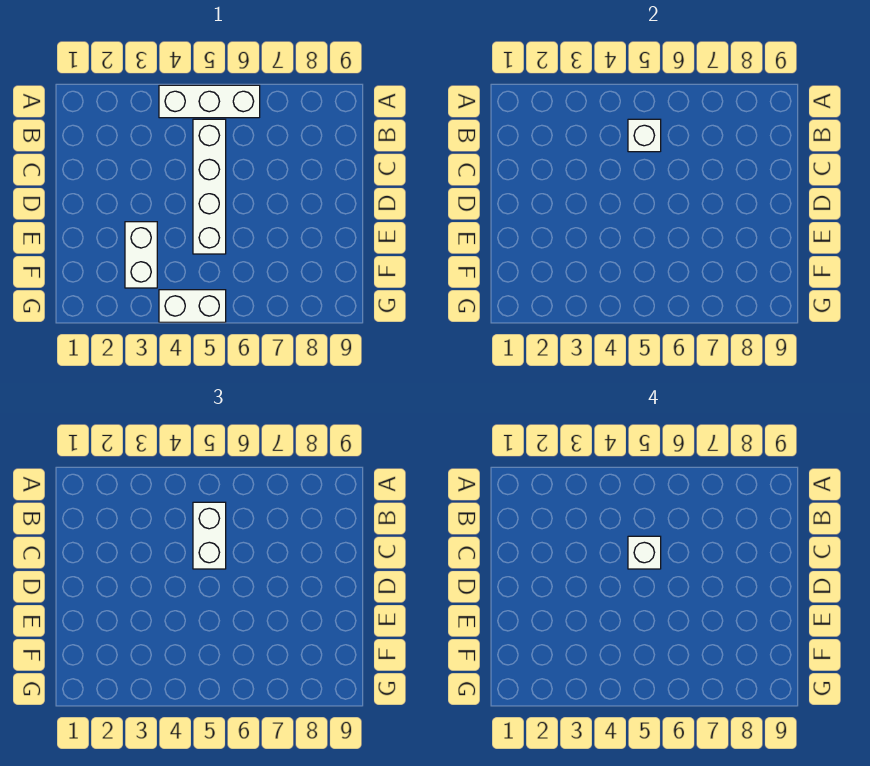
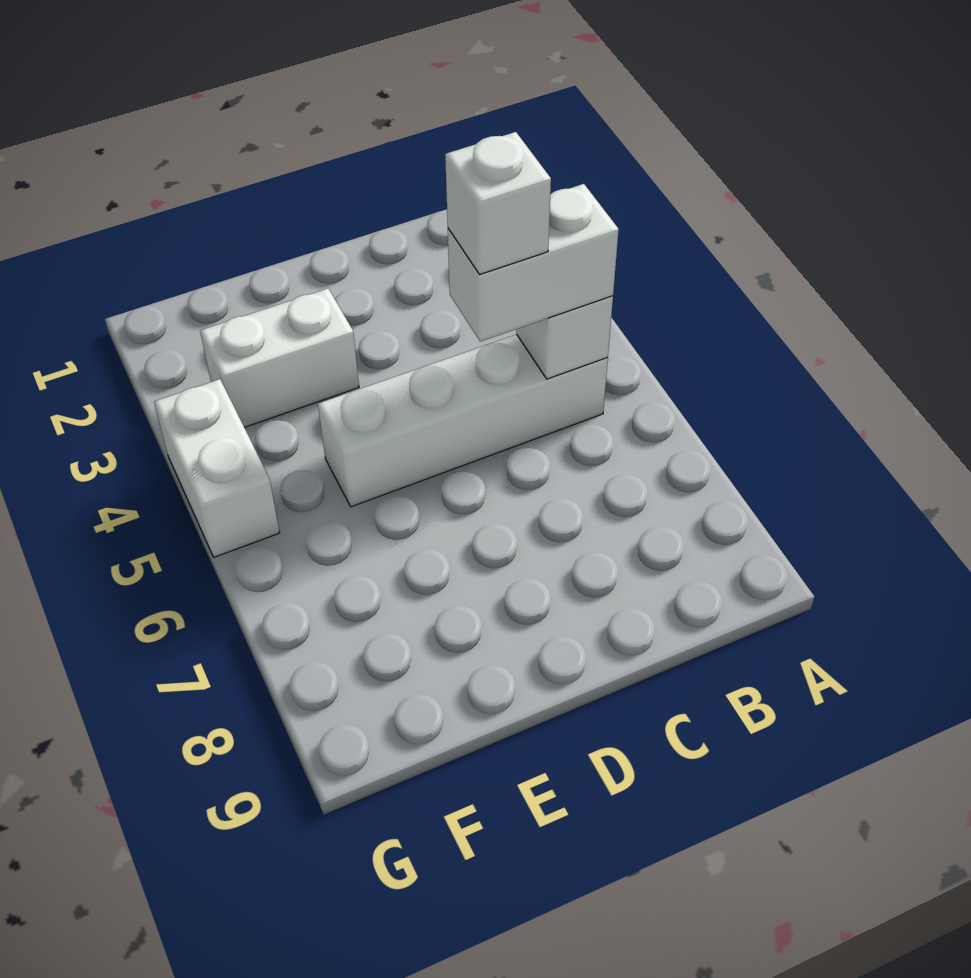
white 1x3 brick [159,85,260,118] -> none

